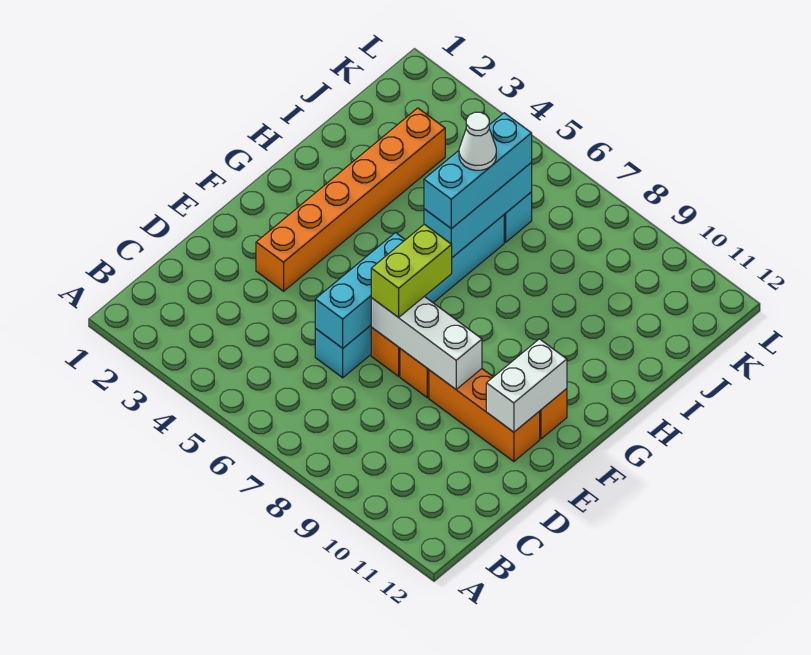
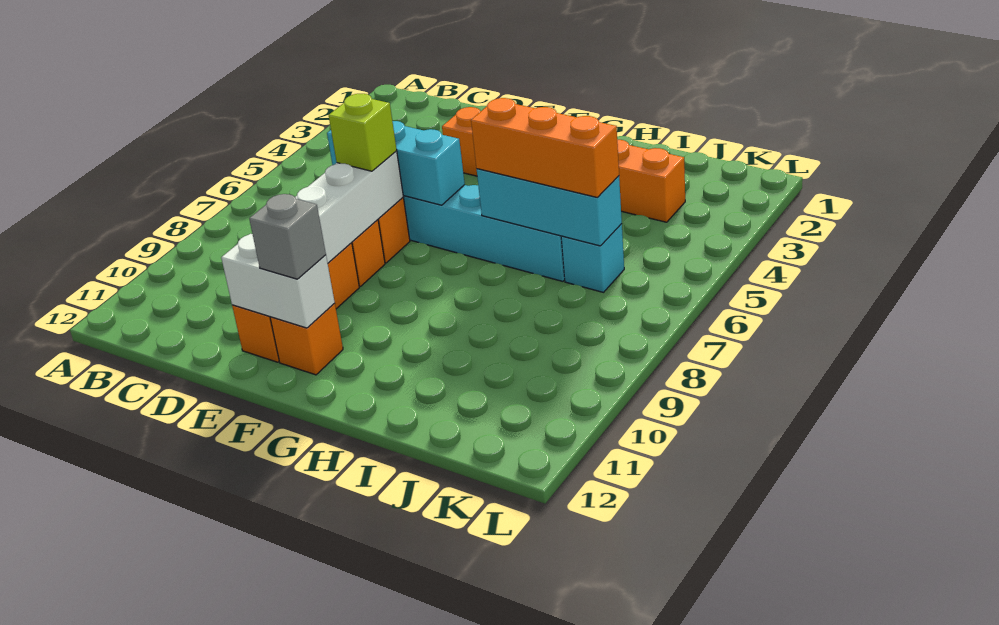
lime 1x2 brick [371,224,452,318] -> lime 1x1 brick [329,94,397,171]
none -> grey 1x1 brick [249,194,326,279]
cyan 1x3 brick [424,113,532,229] -> orange 1x3 brick [471,98,619,198]
white 1x1 cone [459,112,496,170] -> none

